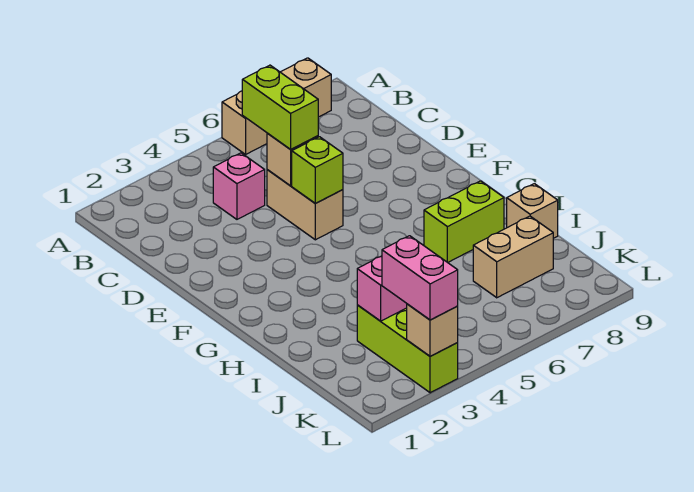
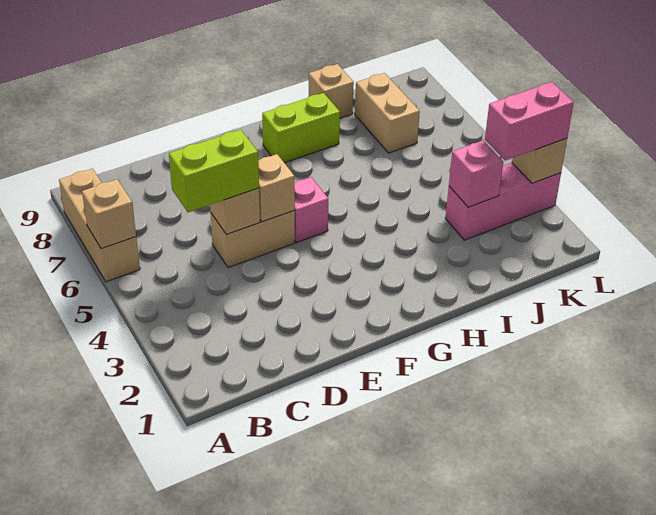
none -> tan 1x1 brick [82,179,136,249]
pink 1x1 brick [213,153,265,219] -> pink 1x1 brick moved to [294,177,328,243]
lime 1x1 brick [292,137,343,203] -> tan 1x1 brick [258,154,295,222]
lime 1x2 brick [424,181,504,263] -> lime 1x2 brick turned to [262,93,340,163]
lime 1x3 brick [357,305,458,393] -> pink 1x3 brick [445,163,561,240]

